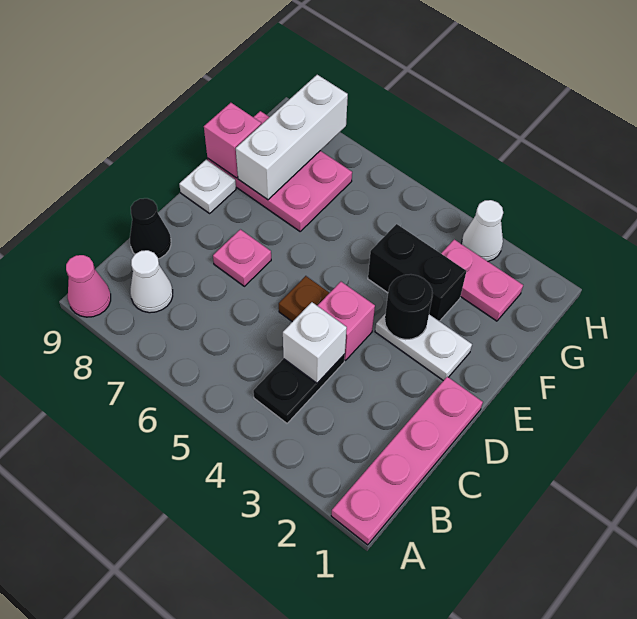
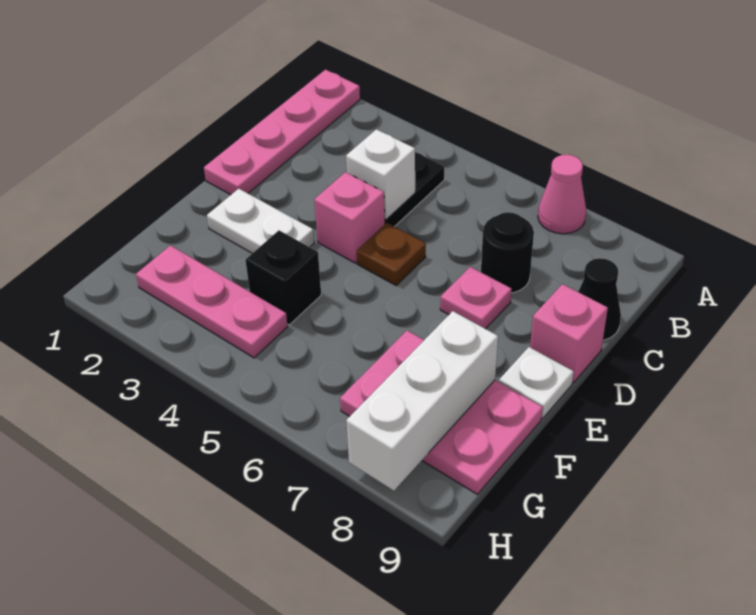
pink 1x1 cone [66,255,111,317] -> pink 1x1 cone moved to [538,155,586,234]
white 1x1 cone [130,250,173,313] -> none
black 1x1 round brick [385,274,433,340] -> black 1x1 round brick moved to [481,212,534,293]
black 1x2 brick [368,224,466,321] -> black 1x1 brick [245,230,321,325]
pink 1x1 brick [204,103,261,178] -> pink 1x1 brick moved to [530,284,608,383]
pink 1x2 plate [441,239,523,321] -> pink 1x3 plate [136,245,288,358]
white 1x1 cone [461,200,503,261] -> none

